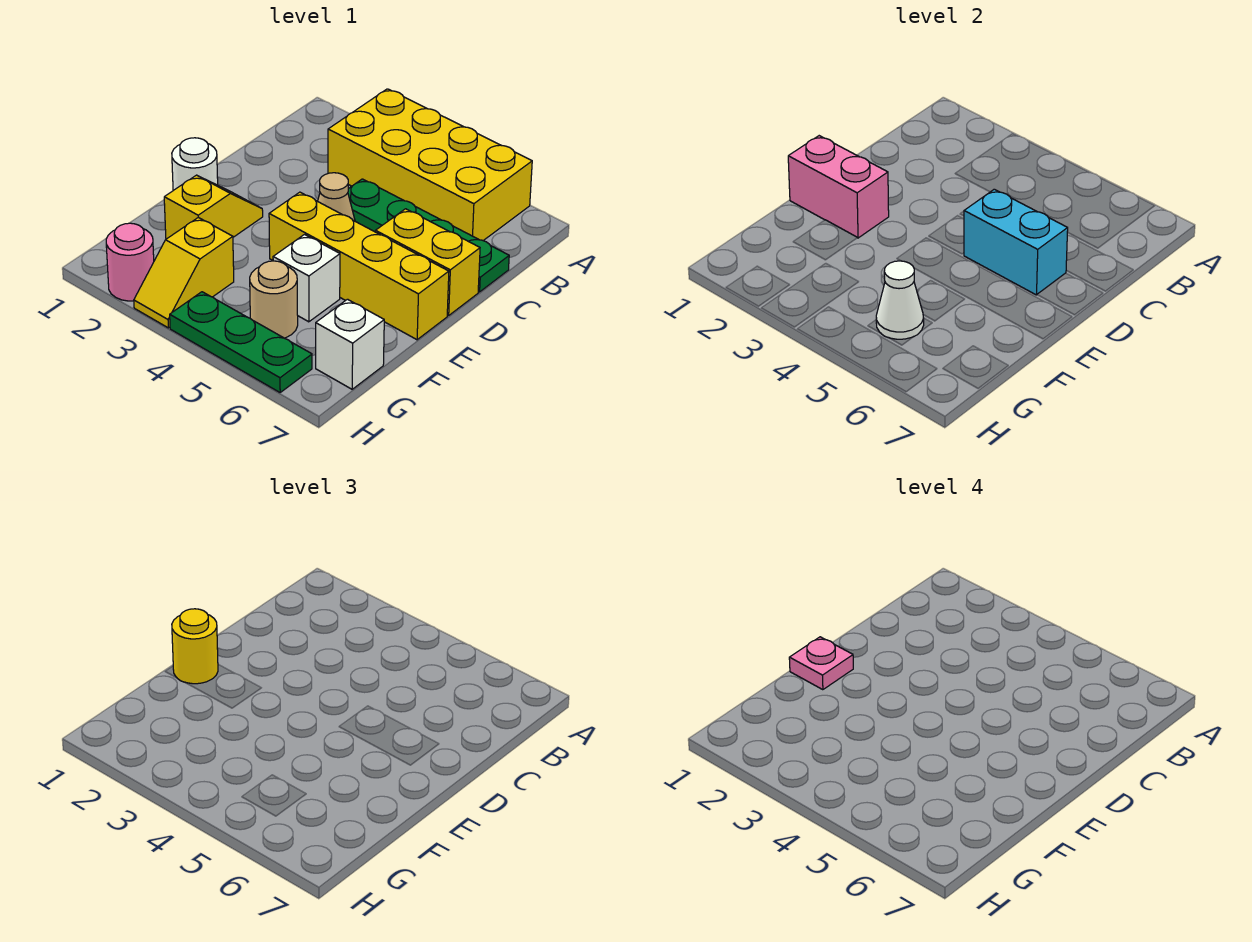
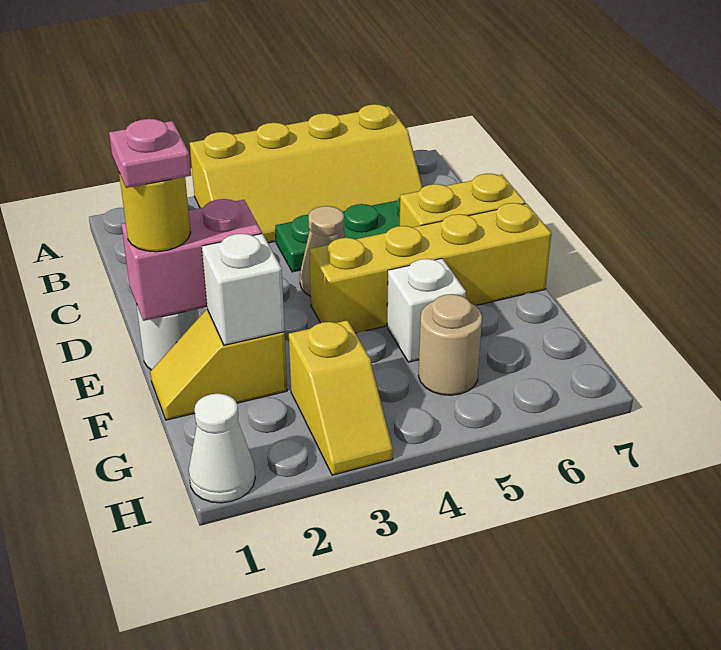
yellow 2x4 brick [328,89,532,241] -> yellow 2x4 slope [190,104,423,243]
cyan 1x2 brick [964,189,1068,295] -> none
yellow 1x2 slope [164,175,263,239] -> yellow 1x2 slope turned to [150,310,287,420]
white 1x1 cone [876,261,924,339] -> white 1x1 cone moved to [189,393,255,503]
white 1x1 brick [316,299,384,389] -> white 1x1 brick moved to [202,234,285,345]
pink 1x1 round brick [106,223,154,301] -> none
green 1x3 plate [170,292,312,392] -> none

